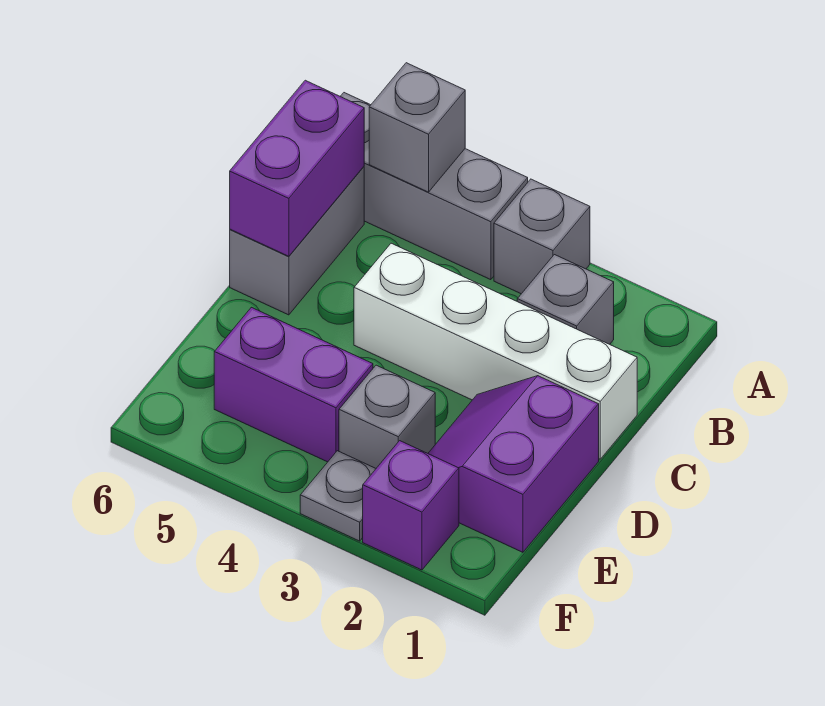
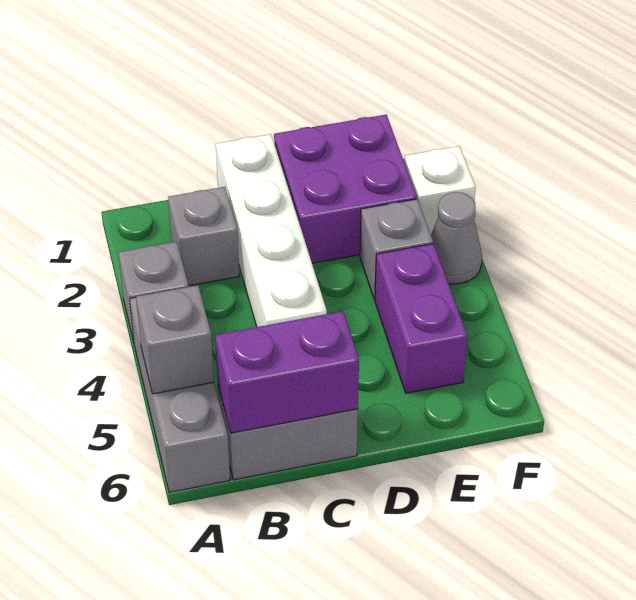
purple 2x2 slope [428,376,599,552] -> purple 2x2 brick [274,115,417,263]
purple 1x1 brick [363,441,459,570] -> white 1x1 brick [404,146,476,234]
grey 1x1 plate [300,451,376,541] -> grey 1x1 cone [431,192,482,284]

